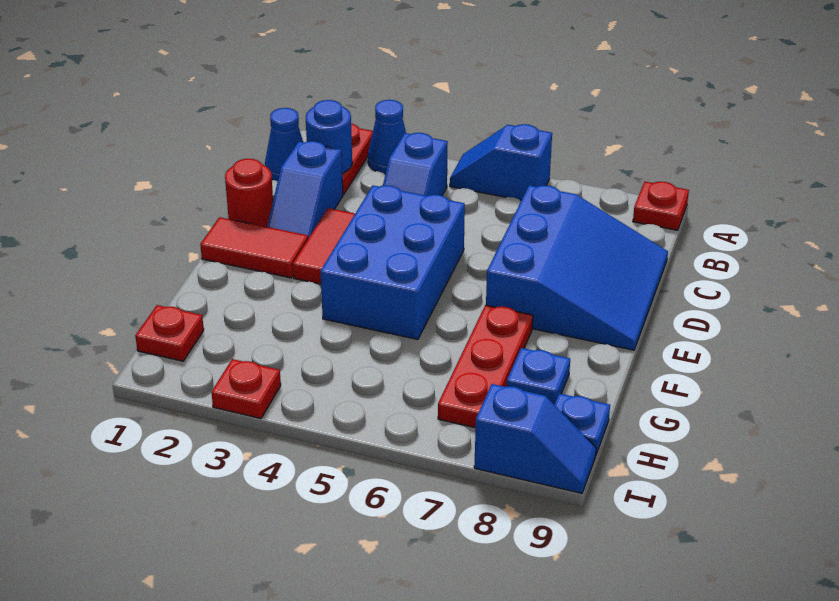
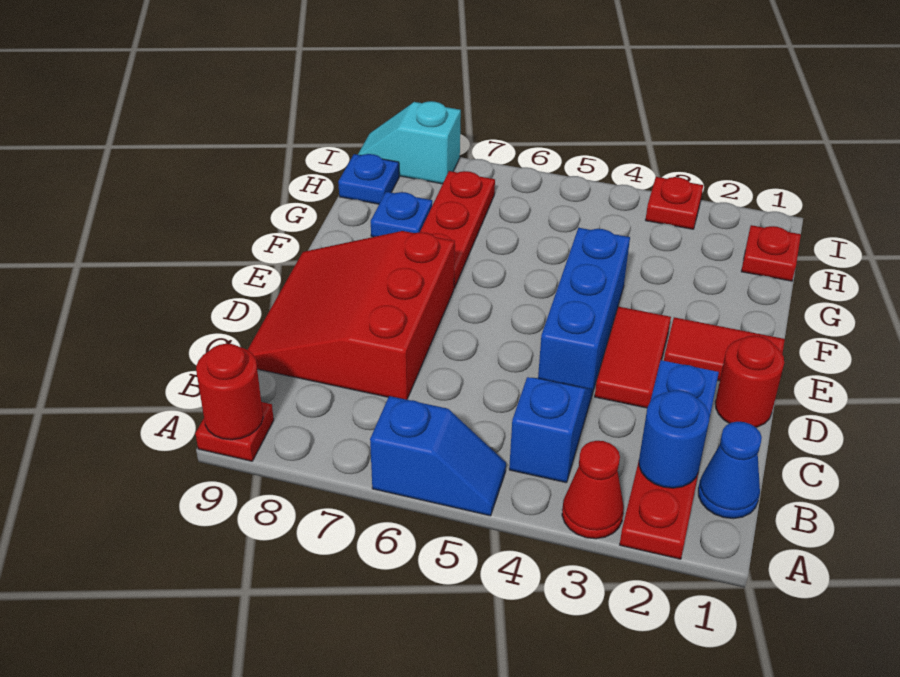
blue 1x1 cone [368,100,406,174] -> red 1x1 cone [562,441,624,539]
none -> red 1x1 round brick [196,344,263,440]
blue 3x3 slope [486,185,668,350] -> red 3x3 slope [248,231,455,400]
blue 2x3 brick [320,185,465,339] -> blue 1x3 brick [538,228,630,394]
blue 1x2 slope [474,384,596,493] -> cyan 1x2 slope [358,101,461,184]

